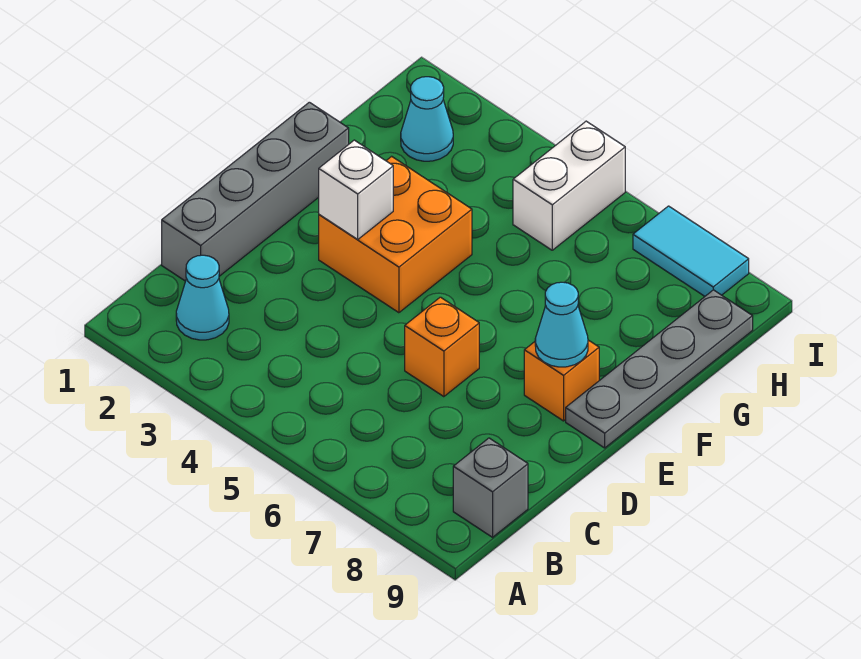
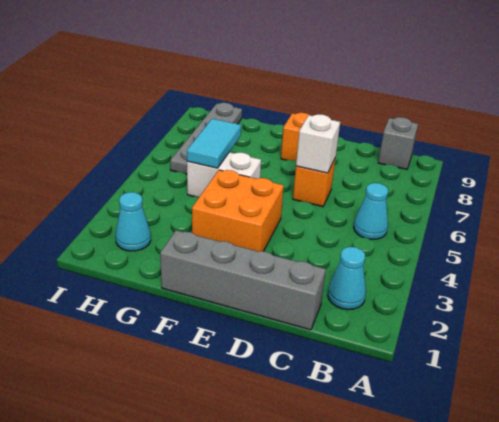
white 1x1 brick [319,140,393,240] -> white 1x1 brick moved to [296,114,340,173]
cyan 1x1 cone [535,282,588,367] -> cyan 1x1 cone moved to [354,183,388,239]
grey 1x4 plate [566,290,753,448] -> grey 1x4 plate turned to [170,103,242,174]
white 1x2 brick [513,121,625,250] -> white 1x2 brick moved to [187,152,261,197]
cyan 1x2 tile [633,206,749,296] -> cyan 1x2 tile moved to [187,119,241,168]

